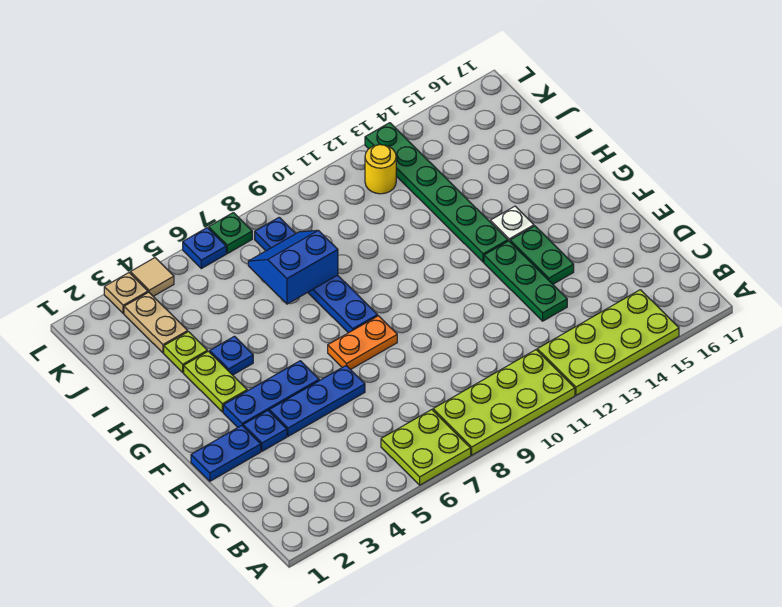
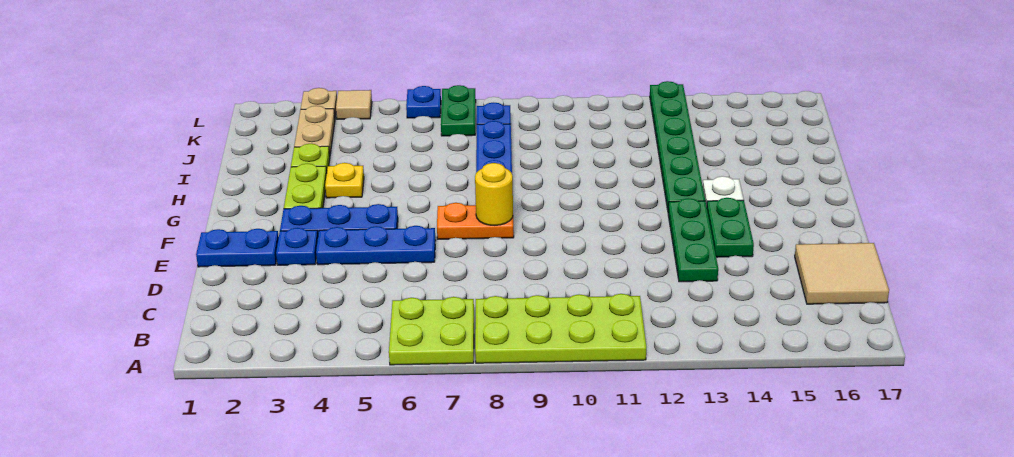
lime 2x4 plate [537,290,679,395] -> none
none -> tan 2x2 tile [795,243,889,304]
blue 1x1 plate [210,336,253,375] -> yellow 1x1 plate [325,163,364,198]
blue 2x2 slope [248,230,338,304] -> none
yellow 1x1 round brick [365,145,396,194] -> yellow 1x1 round brick moved to [475,163,513,225]
green 1x1 plate [209,213,252,254] -> green 1x2 plate [441,85,476,136]

